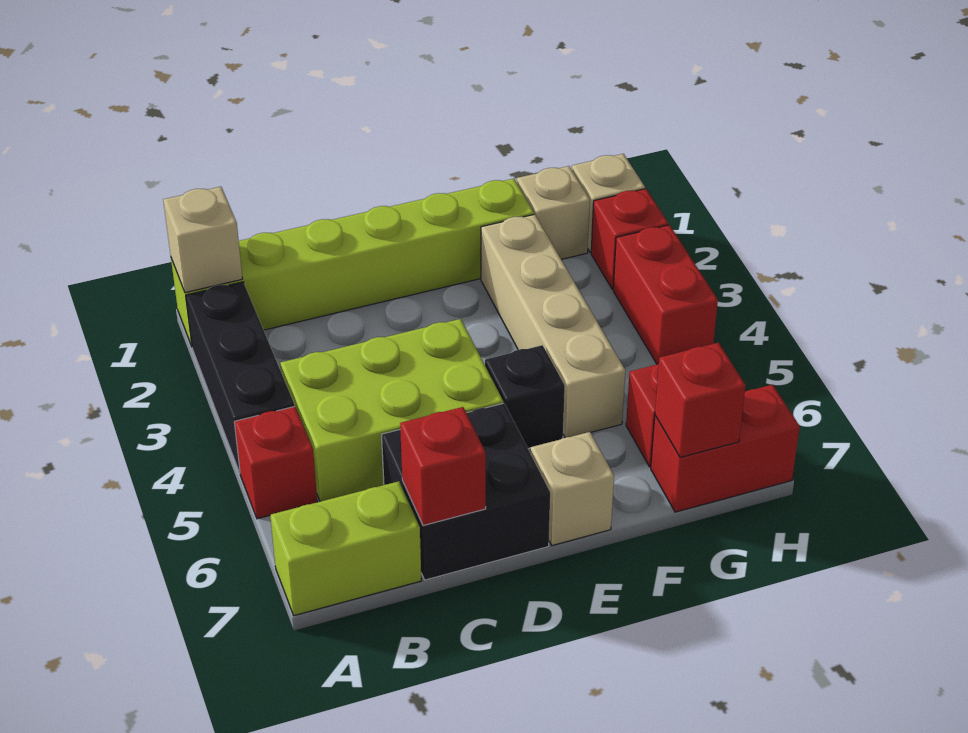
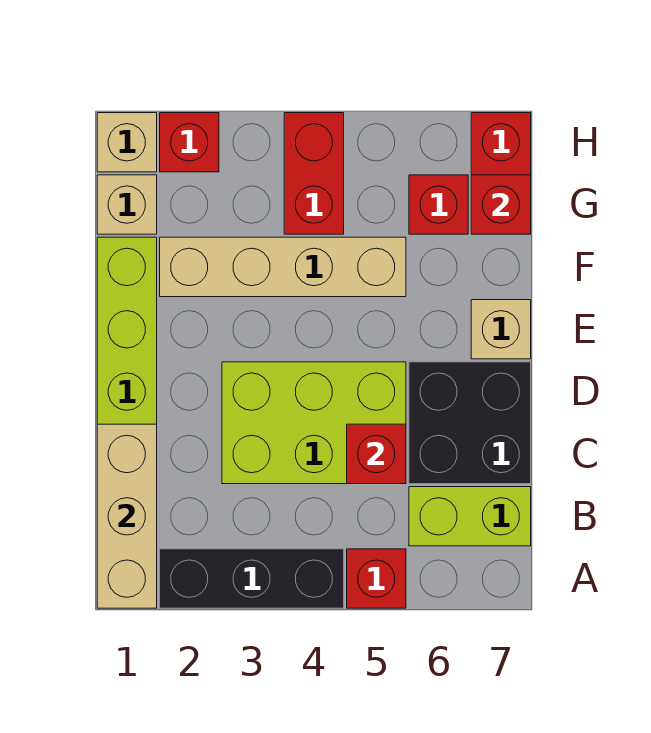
tan 1x1 brick [163,187,243,293] -> tan 1x3 brick [97,424,157,608]
lime 1x2 brick [270,481,421,616] -> lime 1x2 brick turned to [409,487,531,546]
lime 2x3 brick [280,319,503,501] -> lime 2x3 brick turned to [222,362,406,484]
red 1x1 brick [400,407,486,526] -> red 1x1 brick moved to [347,424,406,484]
black 1x1 brick [485,345,565,449] -> none
red 1x2 brick [613,225,718,364] -> red 1x2 brick turned to [284,113,344,234]

